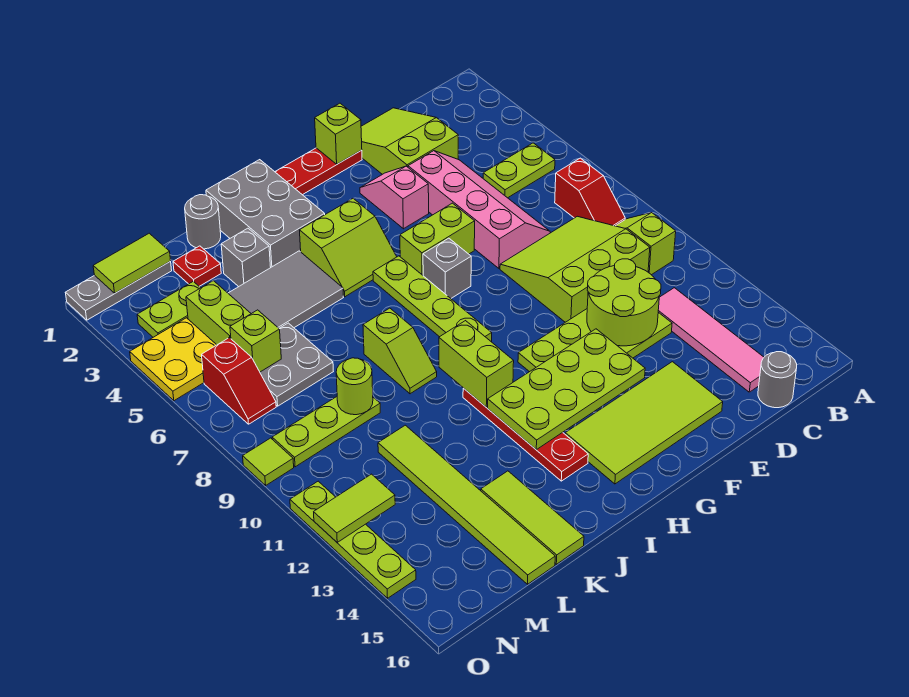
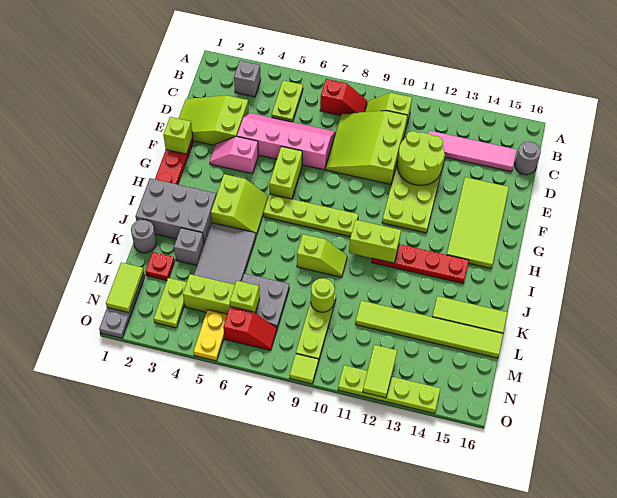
lime 2x4 plate [488,329,645,450] -> none
grey 1x1 brick [423,238,471,298] -> grey 1x1 brick moved to [234,61,261,97]
yellow 2x2 plate [130,318,216,401] -> yellow 1x2 plate [194,310,227,361]

